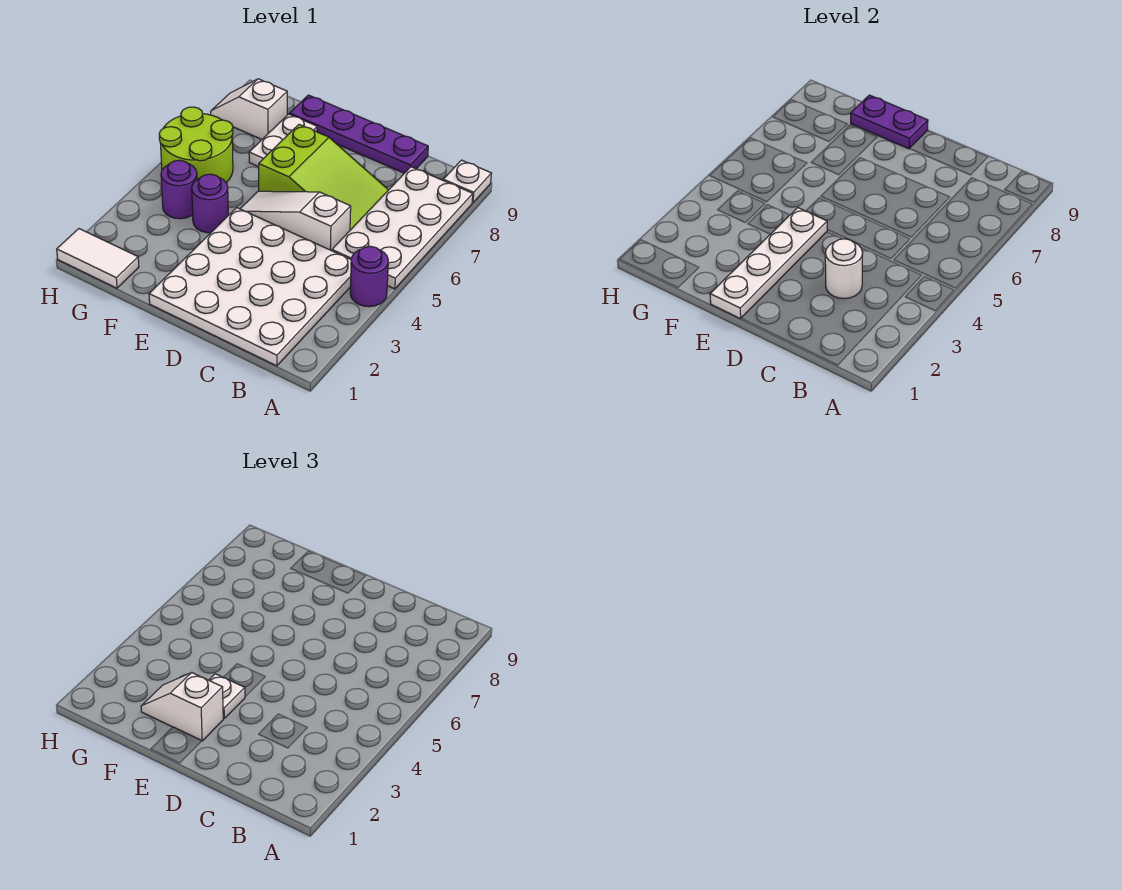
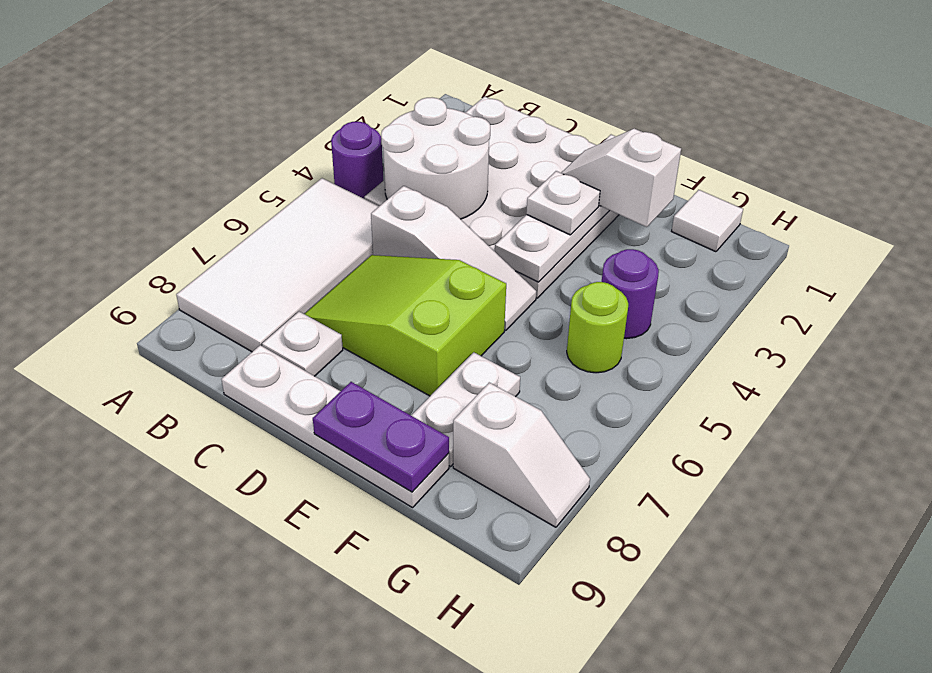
white 2x4 plate [332,167,473,289] -> white 2x4 tile [176,178,379,352]
white 1x1 plate [443,160,491,203] -> white 1x1 plate moved to [262,312,343,376]
white 1x1 round brick [825,239,863,299] -> white 2x2 round brick [381,98,490,219]
purple 1x4 plate [290,95,428,173] -> white 1x4 plate [221,345,449,508]
white 1x2 slope [141,673,224,741] -> white 1x2 slope turned to [561,129,681,227]
purple 1x1 round brick [192,174,228,233] -> none
white 1x2 tile [57,229,139,288] -> white 1x1 tile [672,190,743,252]
lime 2x2 round brick [159,107,233,183] -> lime 1x1 round brick [567,282,628,373]

